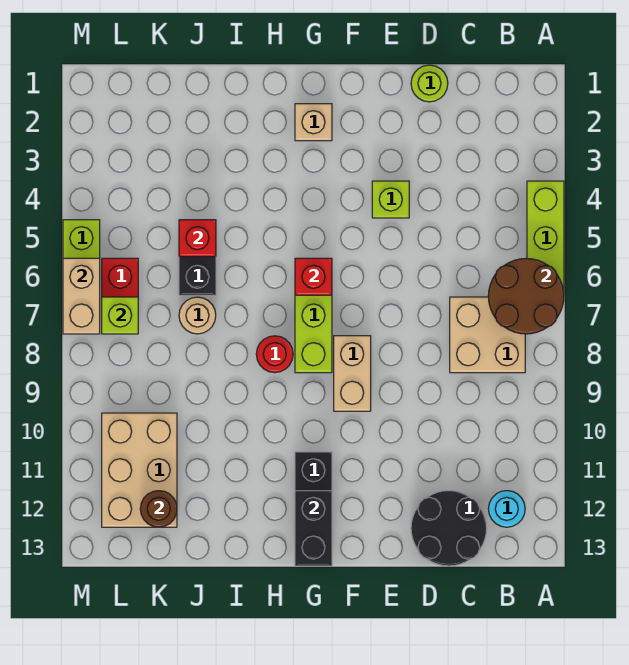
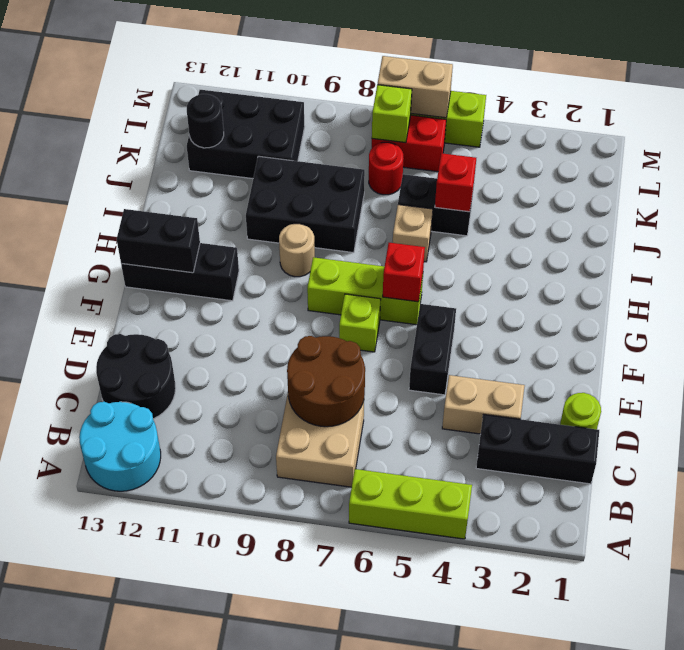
brown 2x2 round brick [488,258,564,334] -> brown 2x2 round brick moved to [287,336,365,427]
cyan 1x1 round brick [488,491,525,527] -> cyan 2x2 round brick [79,402,161,491]
none -> black 1x3 brick [476,415,599,484]
lime 1x1 brick [372,181,409,218] -> lime 1x1 brick moved to [339,294,381,352]
none -> black 1x2 brick [409,304,456,395]
tan 1x2 brick [334,336,371,411] -> tan 1x2 brick moved to [442,375,525,434]
tan 1x1 brick [295,104,332,141] -> tan 1x1 brick moved to [393,205,433,262]
red 1x1 round brick [256,336,293,373] -> red 1x1 round brick moved to [369,142,403,195]
none -> black 2x3 brick [246,156,365,253]
tan 1x1 round brick [179,297,216,334] -> tan 1x1 round brick moved to [279,224,315,277]
tan 2x3 brick [102,413,177,527] -> black 2x3 brick [187,90,305,179]
brown 1x1 round brick [140,491,177,527] -> black 1x1 round brick [187,94,224,148]

